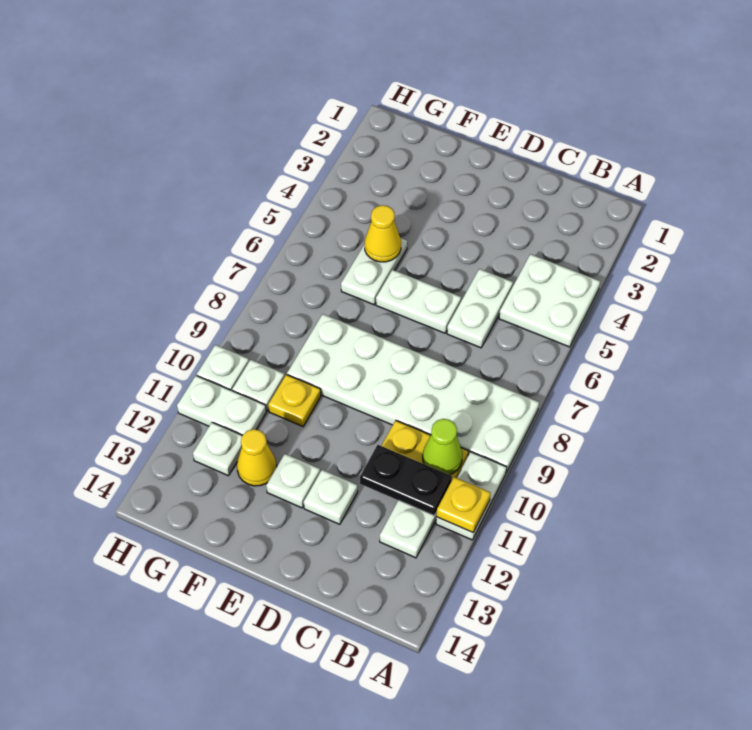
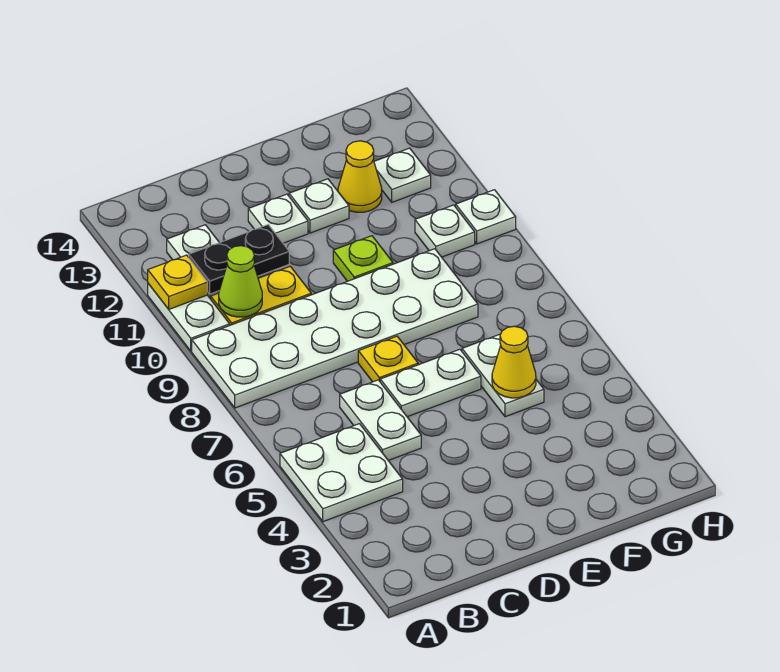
none -> lime 1x1 plate [333,236,393,281]
yellow 1x1 plate [268,375,321,426] -> yellow 1x1 plate moved to [358,336,418,382]
white 1x2 plate [177,376,266,435] -> none

